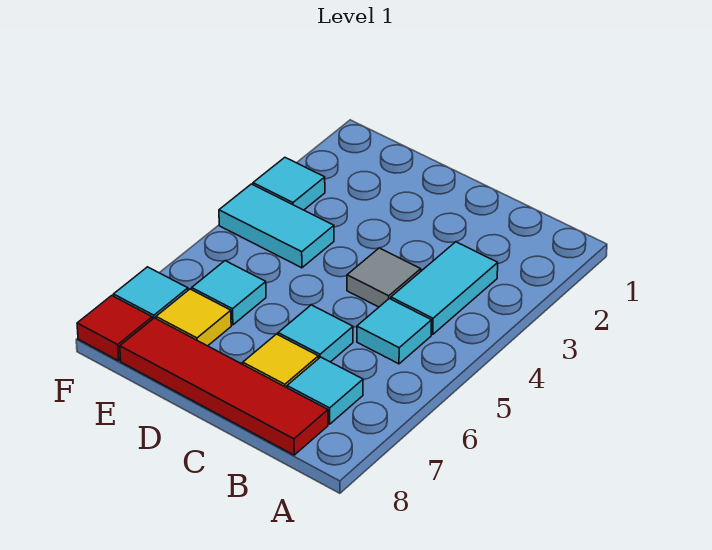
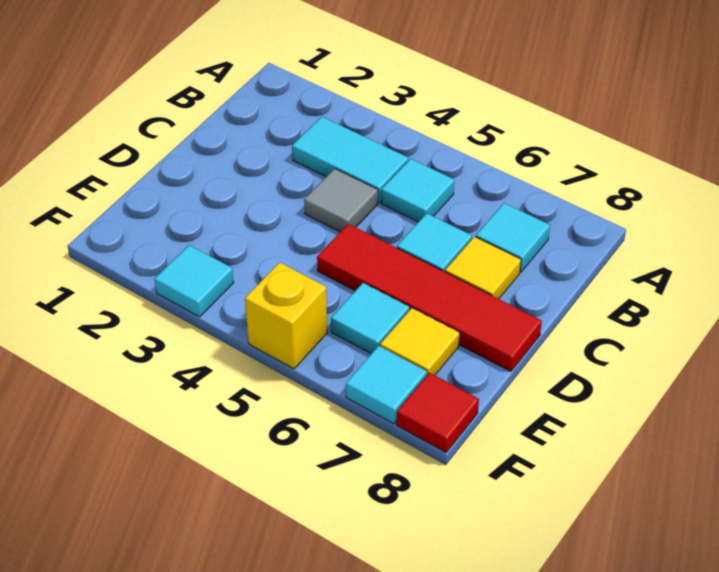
red 1x4 tile [120,318,328,455] -> red 1x4 tile turned to [317,224,542,371]
cyan 1x2 tile [219,184,334,268] -> none
none -> yellow 1x1 brick [245,262,327,369]

